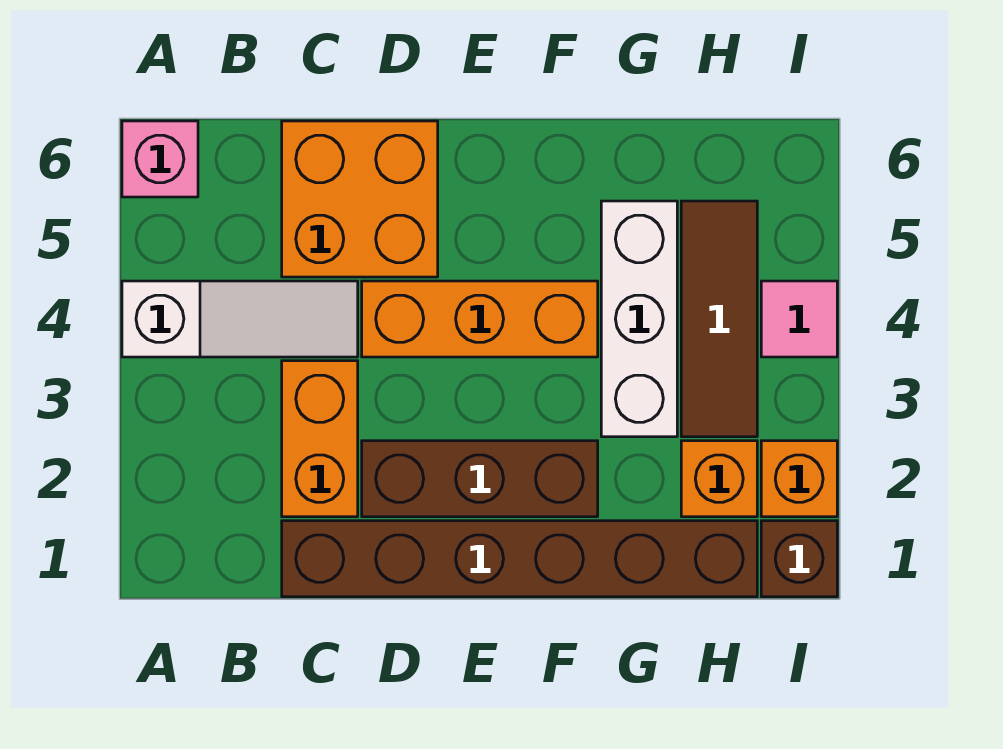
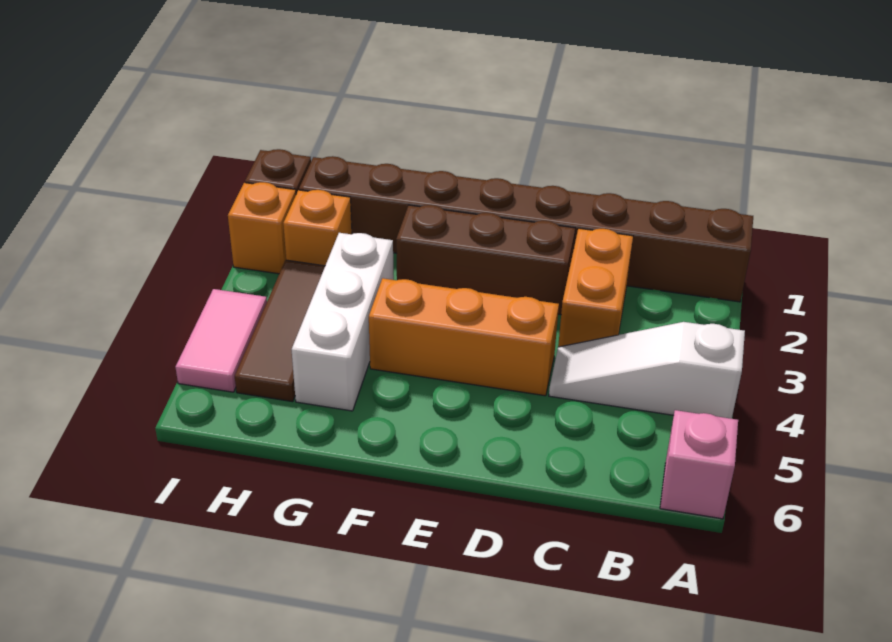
brown 1x6 brick [282,521,757,597] -> brown 1x8 brick [299,156,753,302]
orange 2x2 brick [282,121,438,277] -> none
pink 1x1 tile [761,281,837,357] -> pink 1x2 tile [175,289,267,392]

